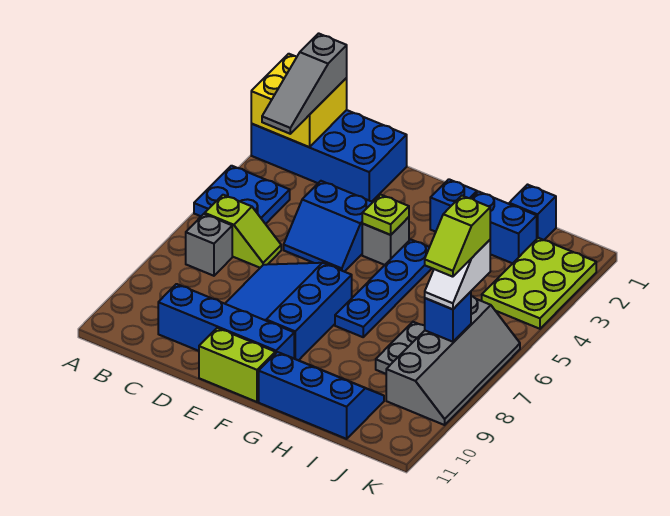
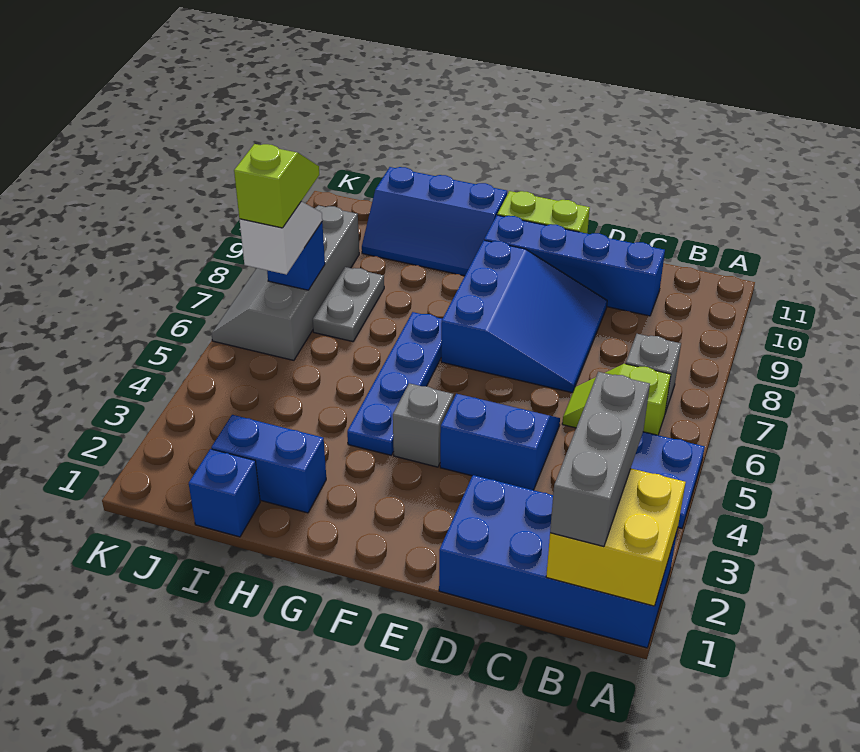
grey 1x3 slope [262,33,347,134] -> grey 1x3 brick [550,372,650,547]
lime 1x1 plate [362,195,409,235] -> none
blue 1x1 brick [430,179,477,232] -> none
lime 2x3 plate [482,238,596,329] -> none

